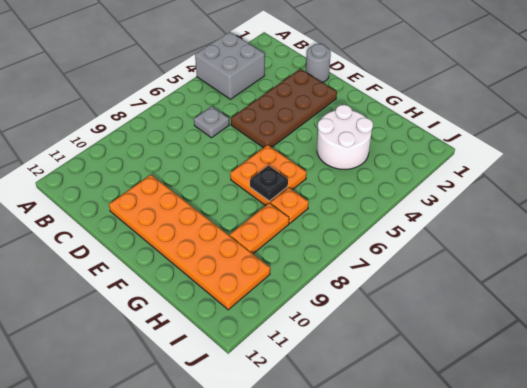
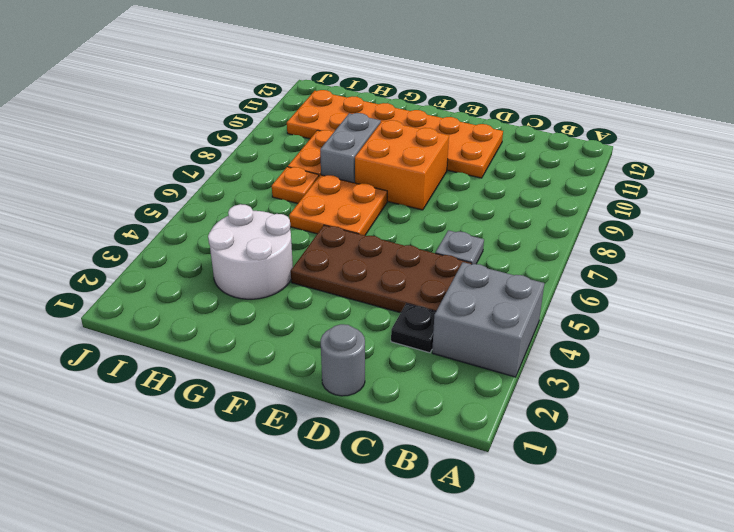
brown 2x4 plate [231,69,337,148] -> brown 2x4 plate turned to [291,225,472,313]
none -> orange 2x2 brick [355,120,449,210]
black 1x1 plate [250,166,288,201] -> black 1x1 plate moved to [391,304,436,353]
none -> grey 1x2 brick [320,113,381,183]

